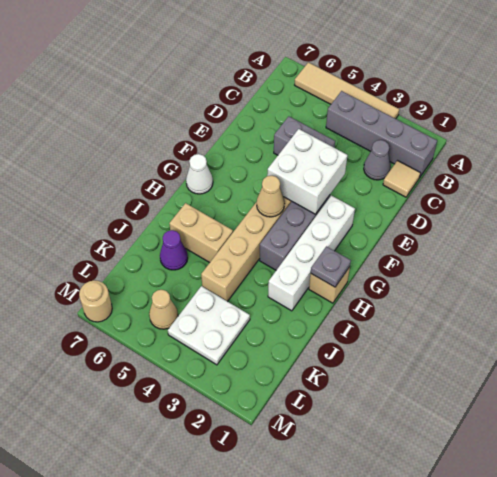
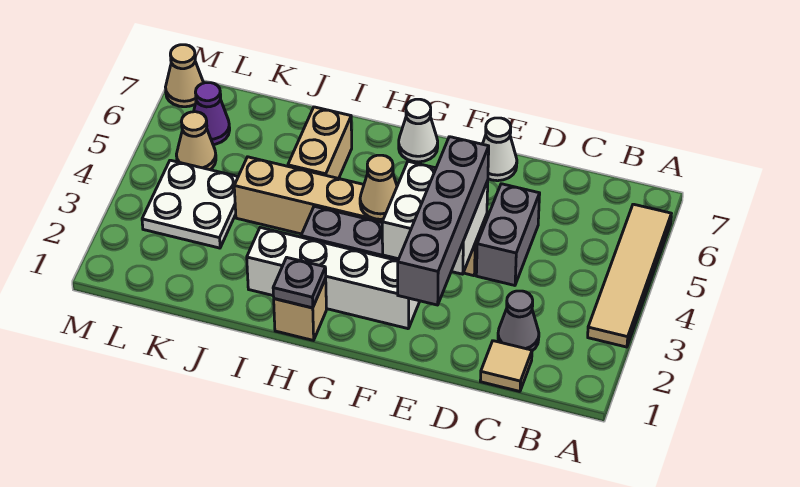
grey 1x4 brick [326,91,437,177] -> grey 1x4 brick moved to [398,137,489,305]
none -> white 1x1 cone [483,118,517,181]
purple 1x1 cone [160,230,188,270] -> purple 1x1 cone moved to [194,83,230,145]
tan 1x1 round brick [79,280,112,322] -> tan 1x1 cone [166,45,203,107]

